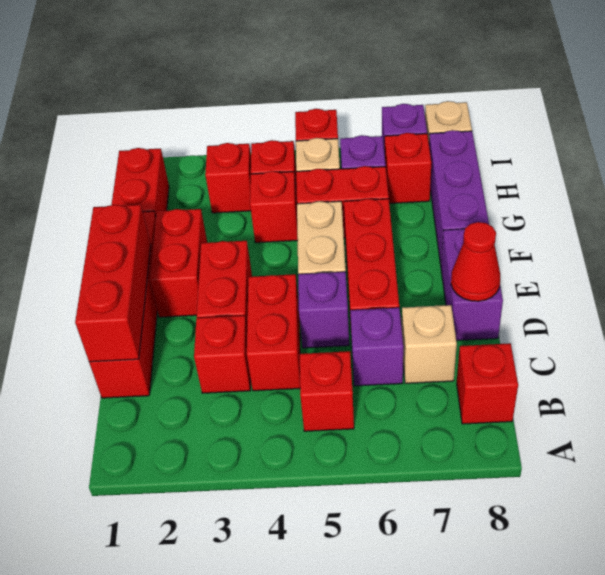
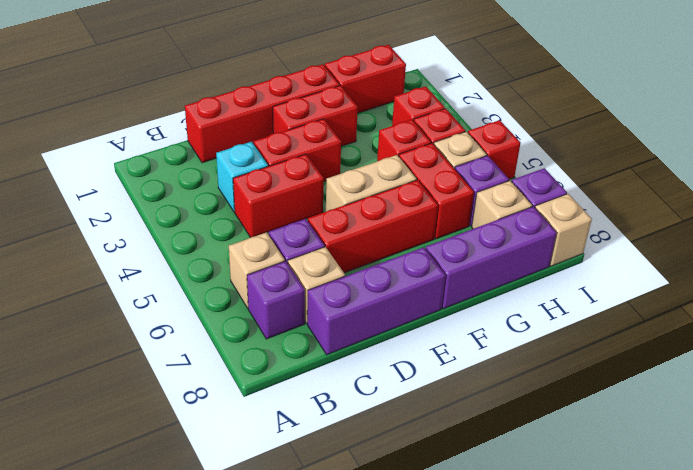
red 1x1 brick [300,351,354,431] -> none
none -> tan 1x1 brick [229,232,285,308]
red 1x1 brick [457,343,518,424] -> none
red 1x3 brick [75,205,151,362] -> none
red 1x1 brick [194,315,250,393] -> cyan 1x1 brick [216,142,268,212]
purple 1x1 brick [298,272,349,348] -> purple 1x1 brick moved to [247,261,305,339]
purple 1x2 brick [441,229,503,340] -> purple 1x3 brick [307,247,446,355]
red 1x1 cone [451,222,500,301] -> none
red 1x1 brick [385,133,431,203] -> tan 1x1 brick [472,181,532,229]

